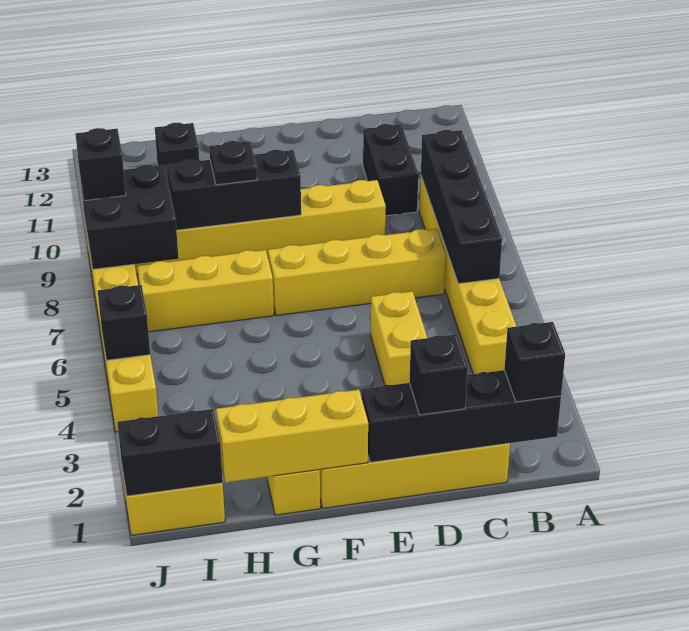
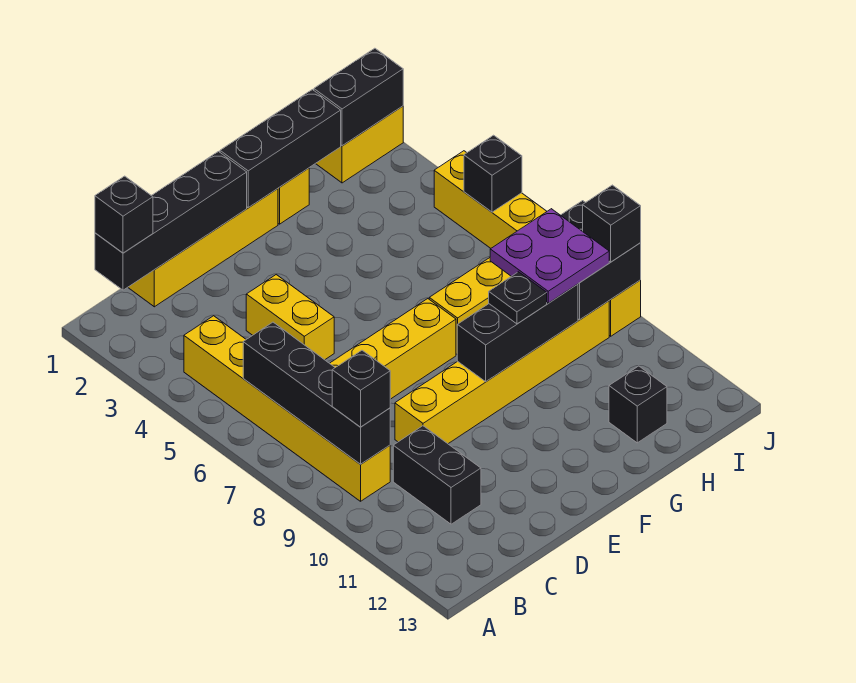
black 1x1 brick [409,334,468,415] -> black 1x1 brick moved to [332,350,390,427]
yellow 1x3 brick [216,390,368,483] -> black 1x3 brick [220,90,341,207]
none -> purple 2x2 plate [490,209,609,303]

